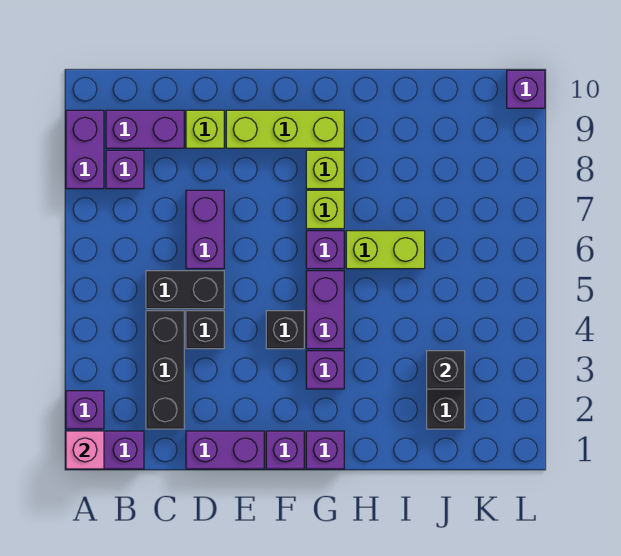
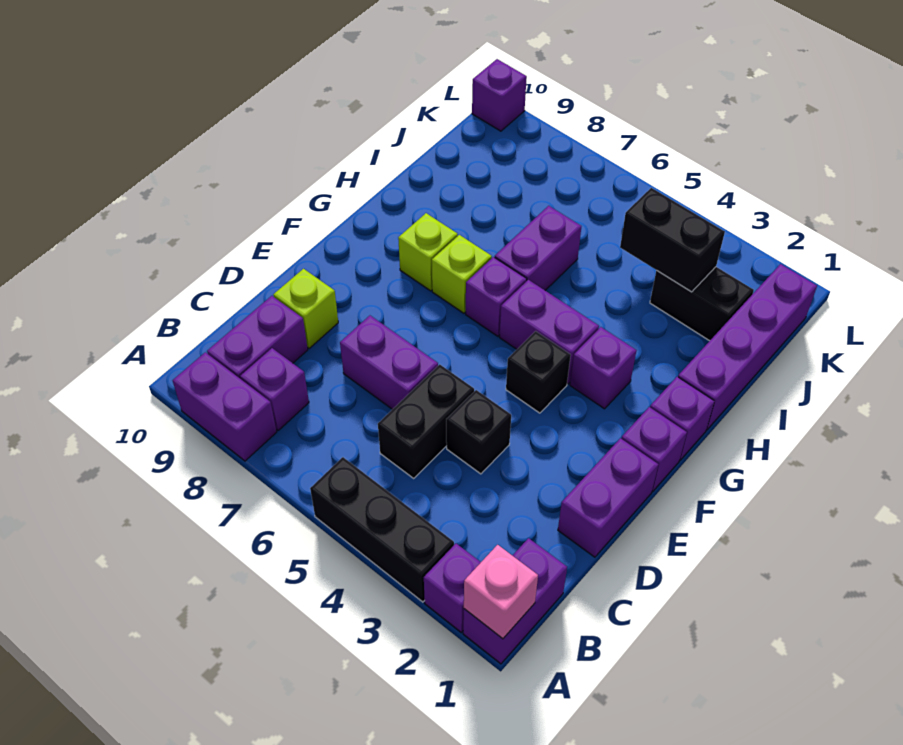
black 1x3 brick [146,311,184,429] -> black 1x3 brick moved to [310,457,454,602]
lime 1x3 brick [226,110,344,148] -> none
none -> purple 1x4 brick [678,264,817,430]
lime 1x2 brick [346,231,425,269] -> purple 1x2 brick [495,206,581,290]
black 1x1 brick [427,351,465,389] -> black 1x2 brick [620,188,725,292]

